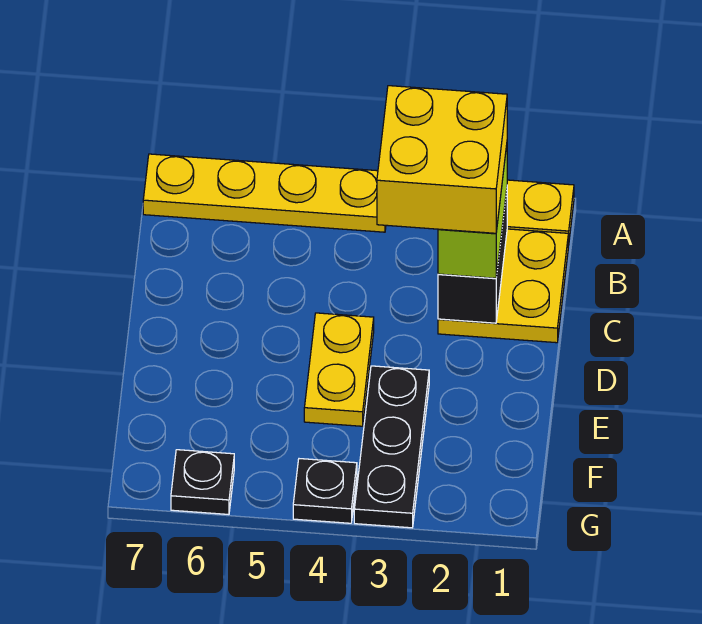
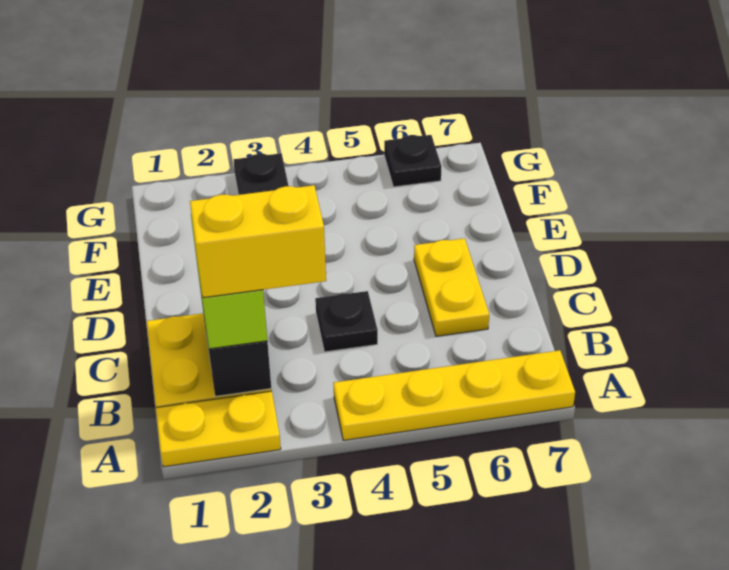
yellow 2x2 brick [377,86,507,233] -> yellow 1x2 brick [190,185,326,298]
yellow 1x2 plate [304,313,374,426] -> yellow 1x2 plate moved to [414,238,489,336]
black 1x1 plate [293,459,357,523] -> black 1x1 plate moved to [315,291,378,352]

